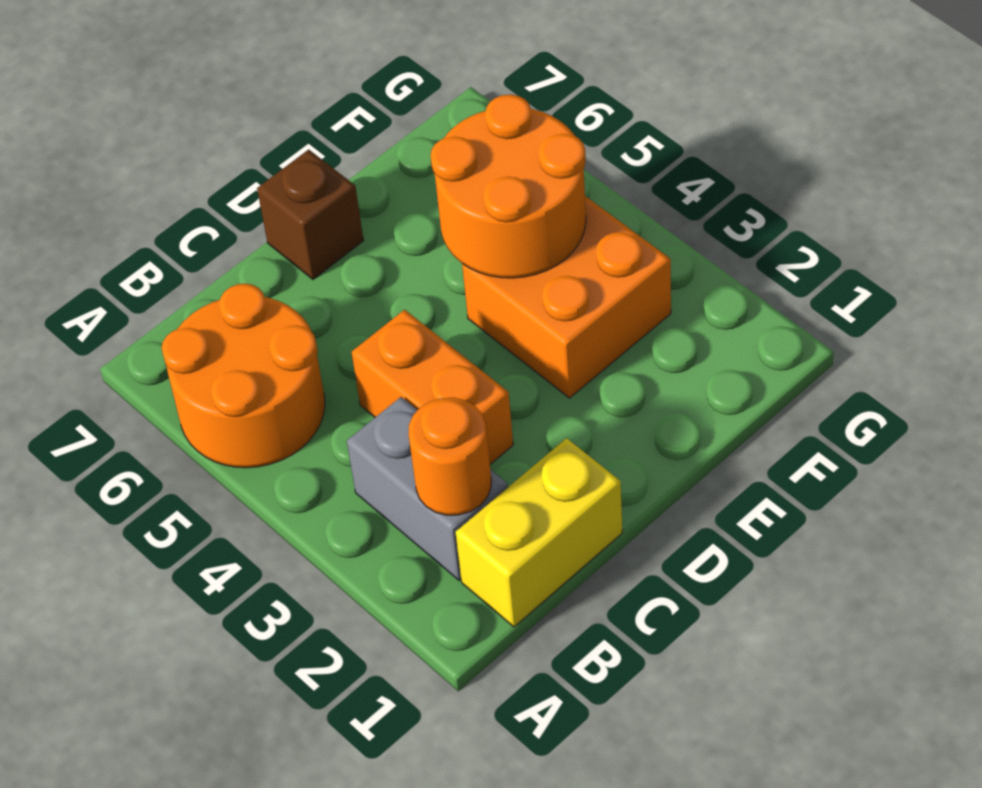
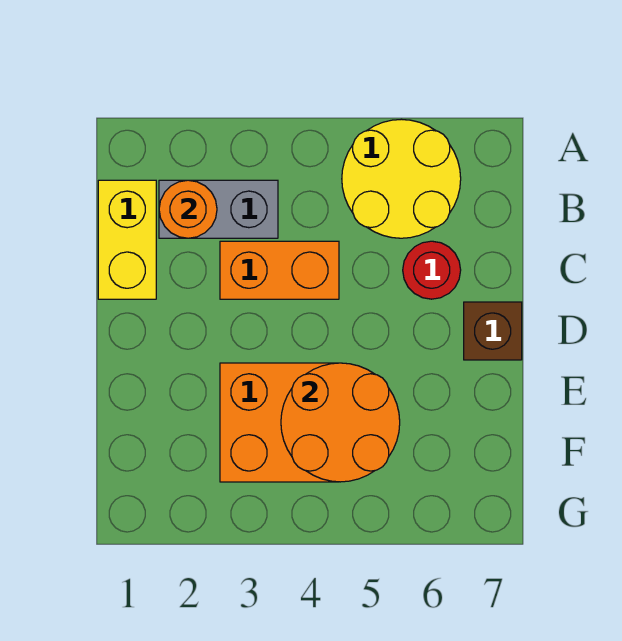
orange 2x2 round brick [162,284,325,468] -> yellow 2x2 round brick [342,119,461,238]
none -> red 1x1 round brick [403,241,461,299]

